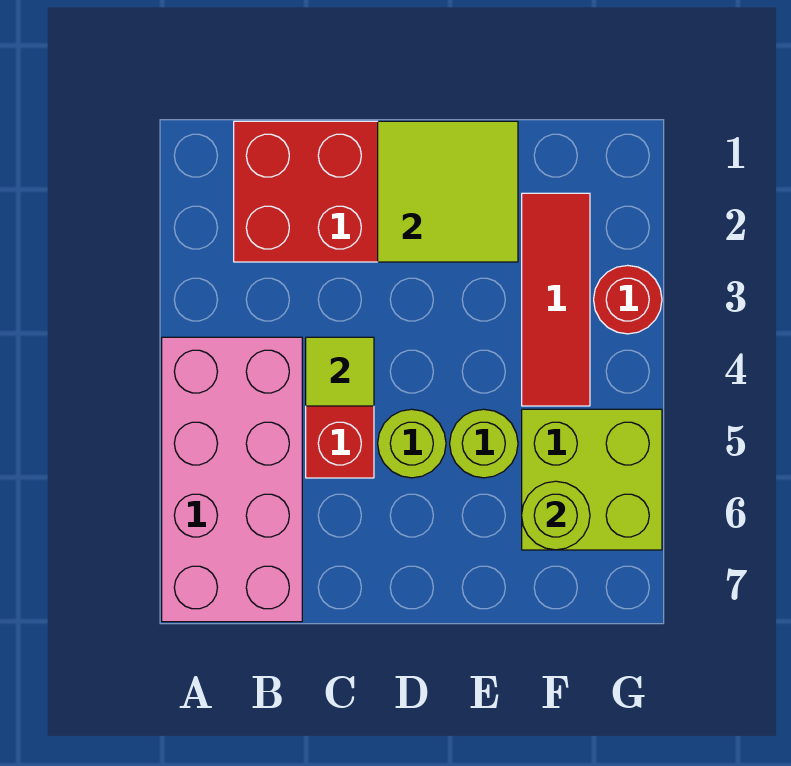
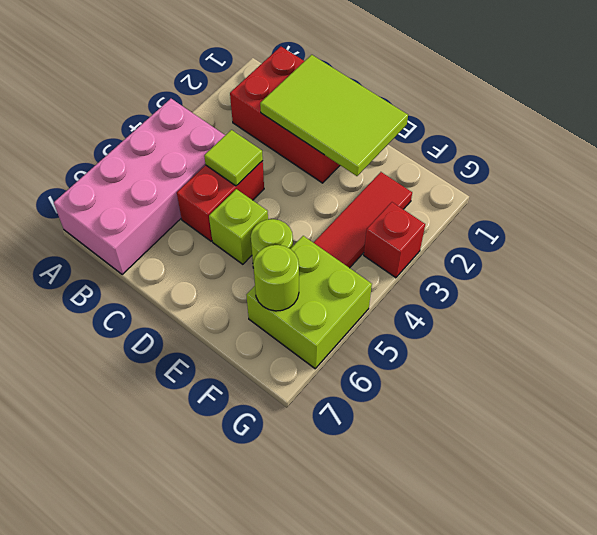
lime 2x2 tile [378,121,518,262] -> lime 2x3 tile [260,55,408,176]
lime 1x1 round brick [378,409,446,478] -> lime 1x1 brick [209,189,268,264]
red 1x1 round brick [594,265,662,334] -> red 1x1 brick [364,202,425,278]

